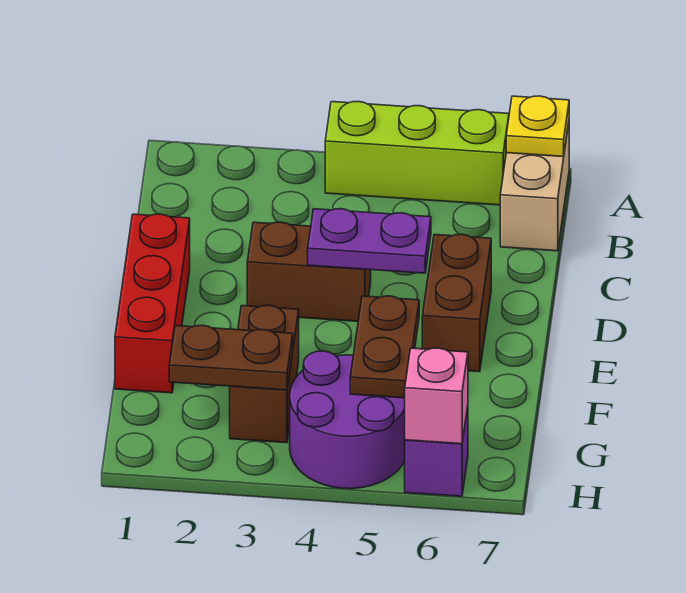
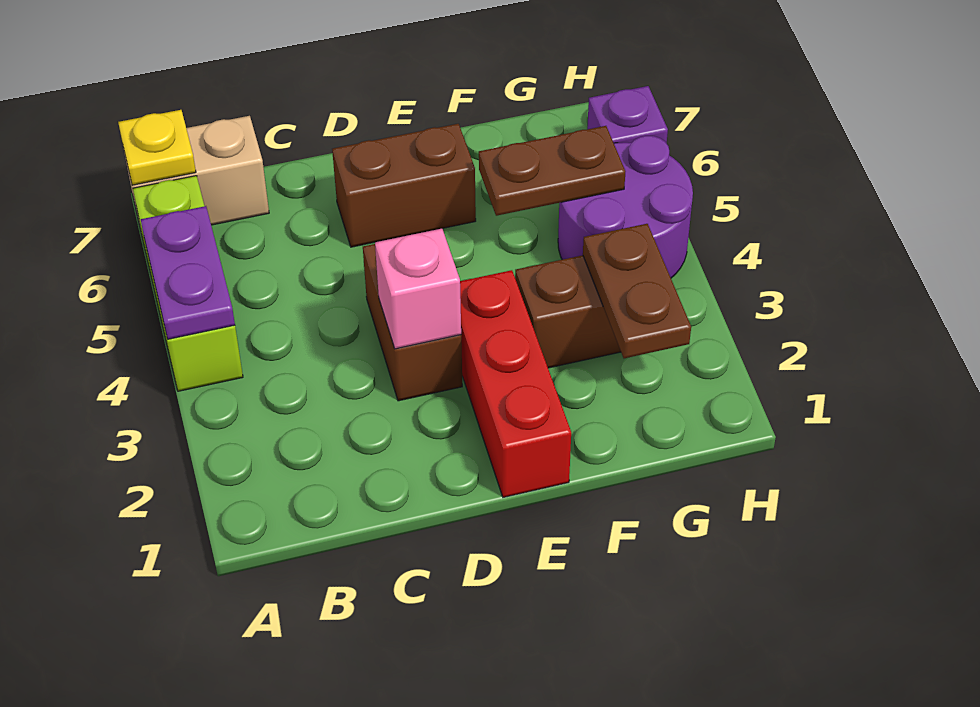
red 1x3 brick [115,214,190,393] -> red 1x3 brick turned to [460,270,571,497]
purple 1x2 plate [308,209,431,273] -> purple 1x2 plate moved to [141,206,235,339]
pink 1x1 brick [405,348,468,444] -> pink 1x1 brick moved to [375,229,461,349]

